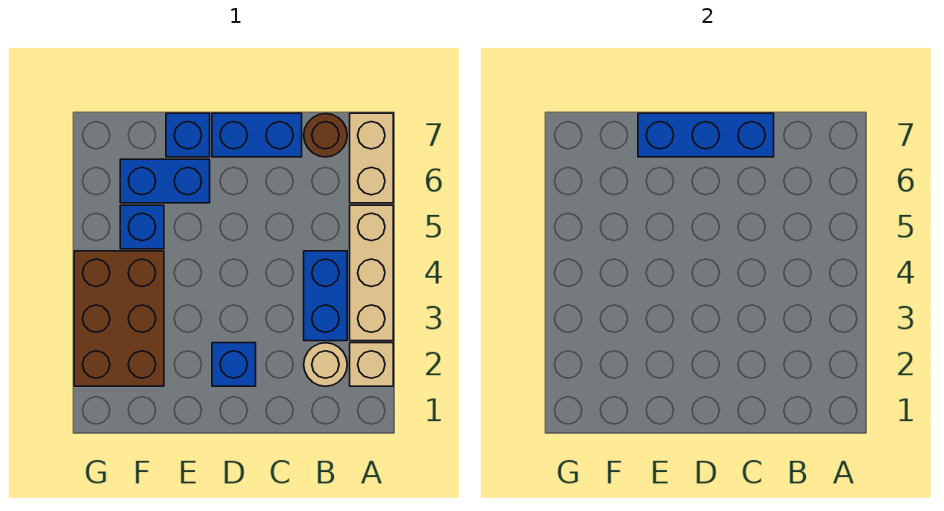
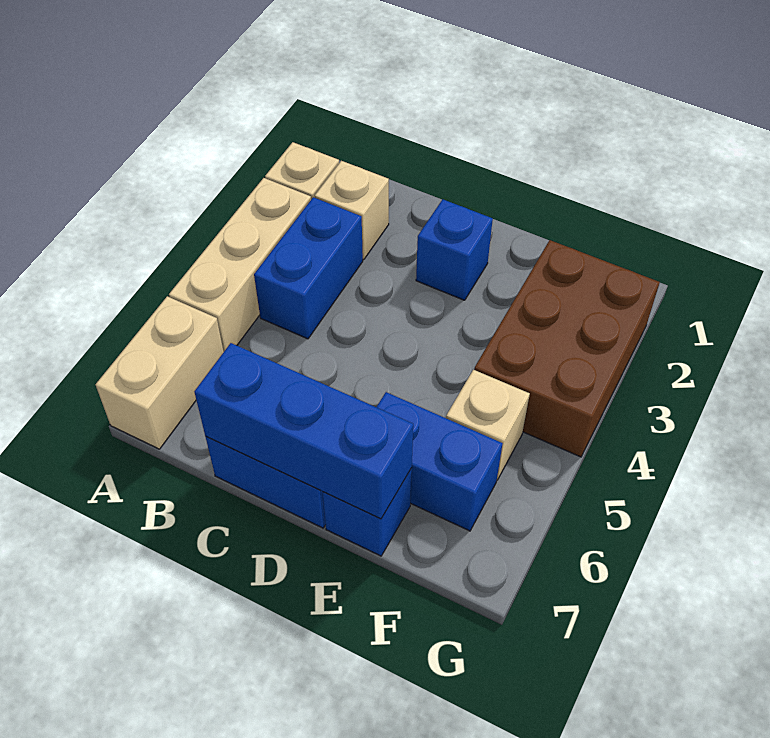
tan 1x1 round brick [304,343,347,386] -> tan 1x1 brick [315,161,389,260]
brown 1x1 round brick [304,114,347,157] -> none
blue 1x1 brick [120,205,164,249] -> tan 1x1 brick [446,370,530,480]

